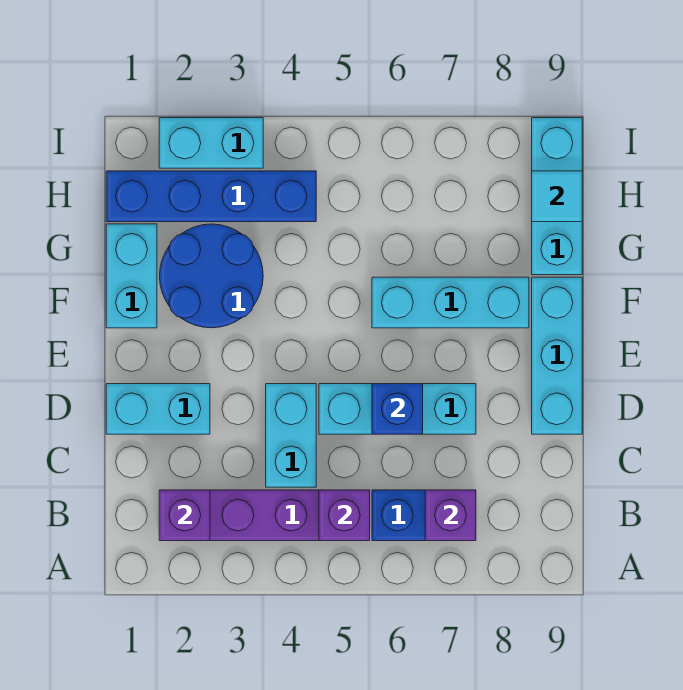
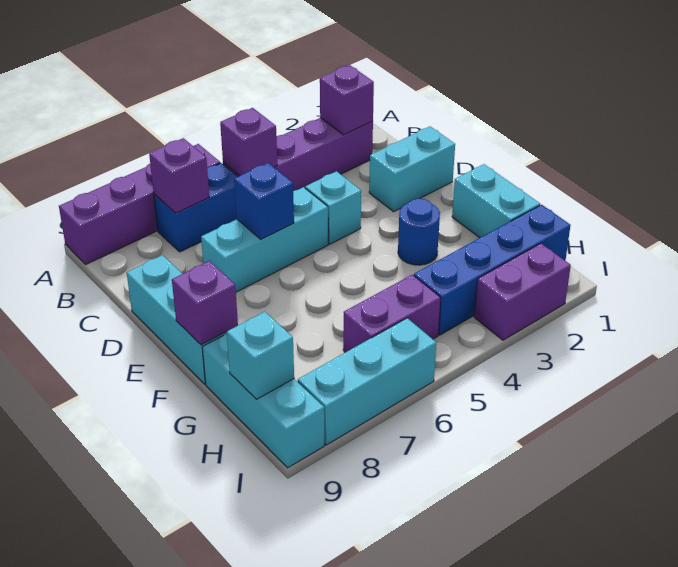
none -> purple 1x4 brick [59,144,220,264]
cyan 1x2 brick [266,384,316,487] -> cyan 1x1 brick [305,171,361,244]
blue 2x2 round brick [160,224,263,328] -> blue 1x1 round brick [398,199,440,265]
cyan 1x3 brick [372,277,529,328] -> cyan 1x3 brick moved to [298,318,436,445]
none -> purple 1x1 brick [172,261,238,345]
none -> purple 1x2 brick [343,275,441,352]
cyan 1x1 tile [532,171,582,222] -> cyan 1x1 brick [227,312,294,399]
cyan 1x2 brick [159,118,263,168] -> purple 1x2 brick [474,243,571,340]

